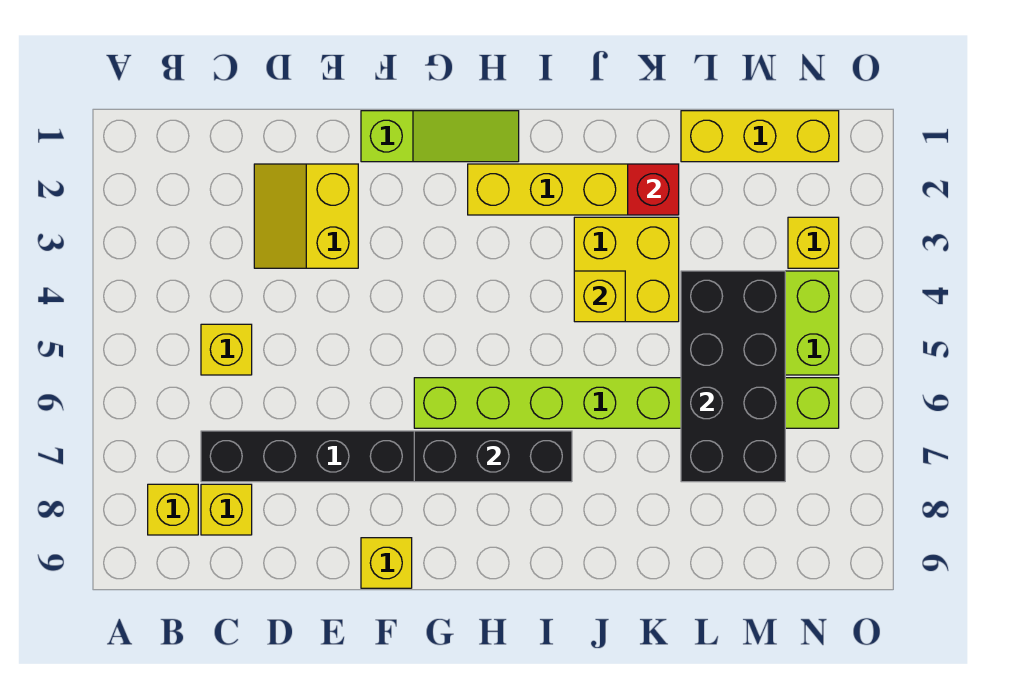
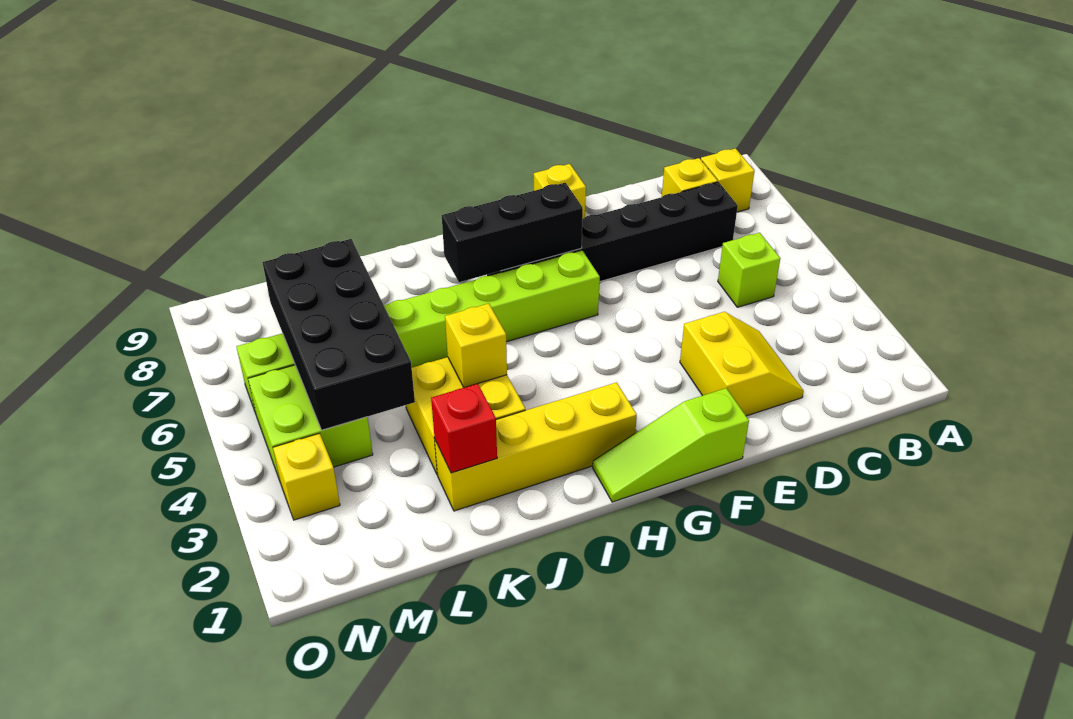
yellow 1x1 brick [201,324,252,375] -> lime 1x1 brick [718,233,780,307]
yellow 1x3 brick [681,111,839,162] -> none

